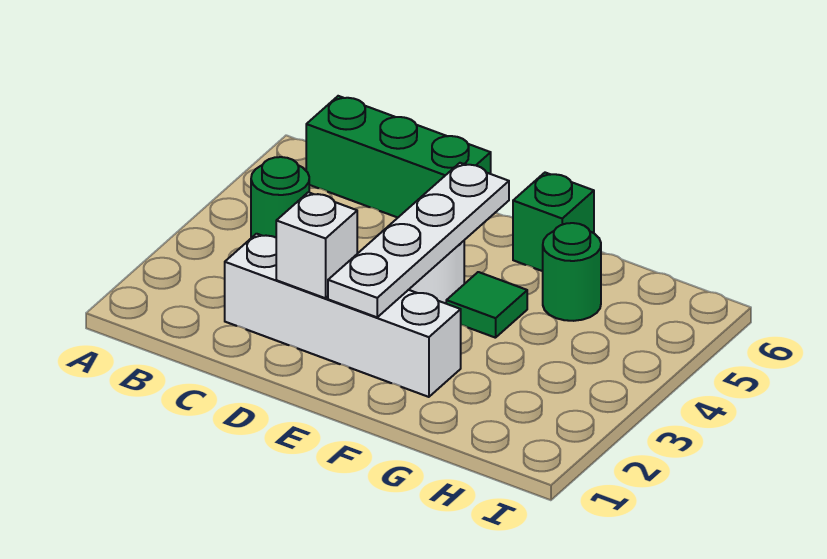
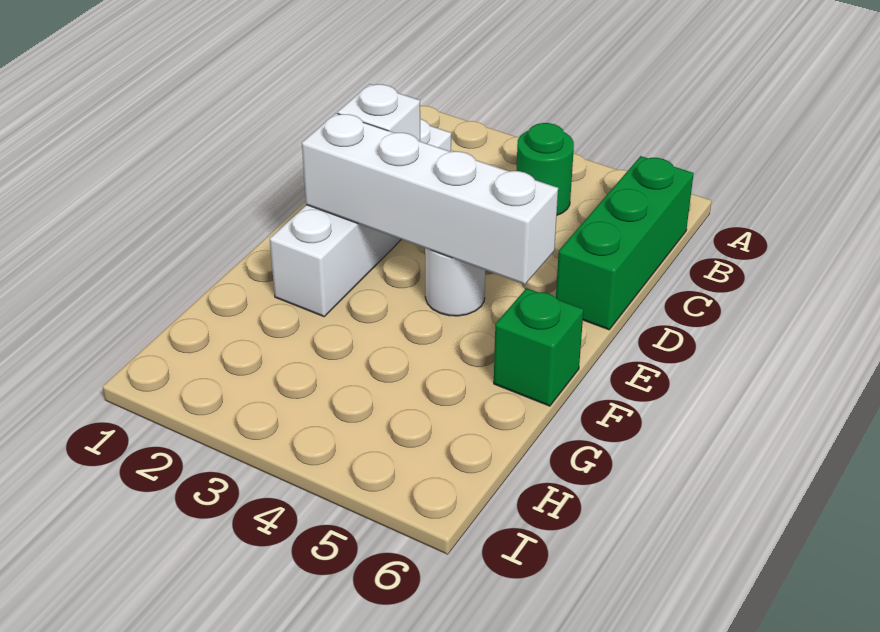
white 1x4 plate [328,163,509,317] -> white 1x4 brick [302,113,558,284]
green 1x1 tile [446,272,527,338] -> none
green 1x1 round brick [543,223,601,321] -> none

